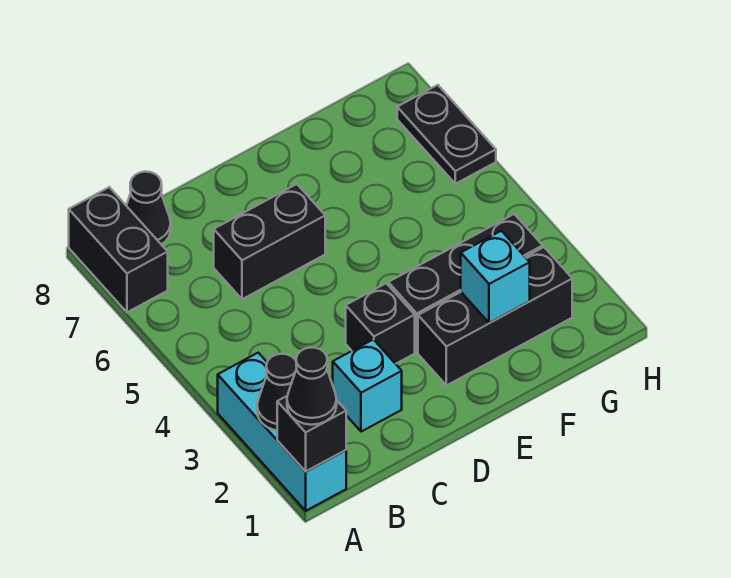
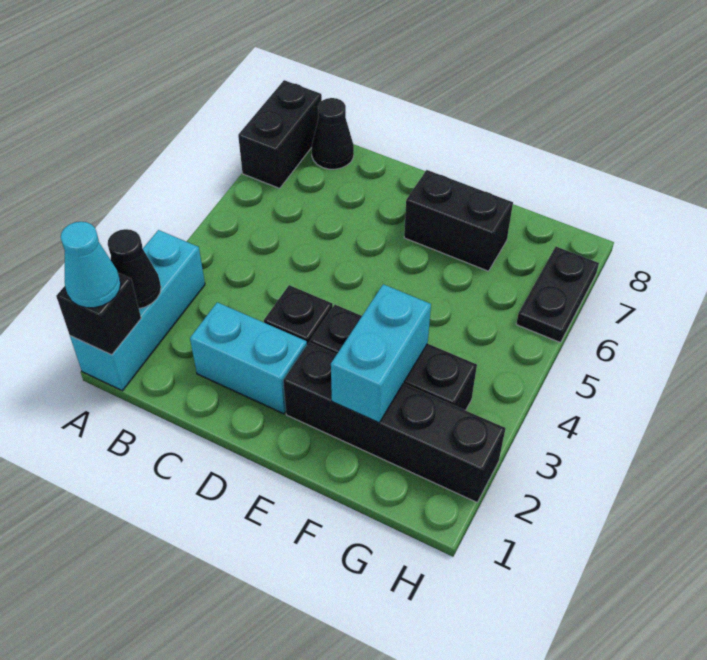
black 1x1 cone [287,347,337,425] -> cyan 1x1 cone [61,222,121,308]
cyan 1x1 brick [333,339,402,432] -> cyan 1x2 brick [190,302,307,414]
black 1x2 brick [214,184,325,299] -> black 1x2 brick moved to [404,170,513,271]
black 1x3 brick [418,247,572,385] -> black 1x4 brick [283,342,505,502]
cyan 1x1 brick [461,231,530,323] -> cyan 1x2 brick [331,284,431,423]

